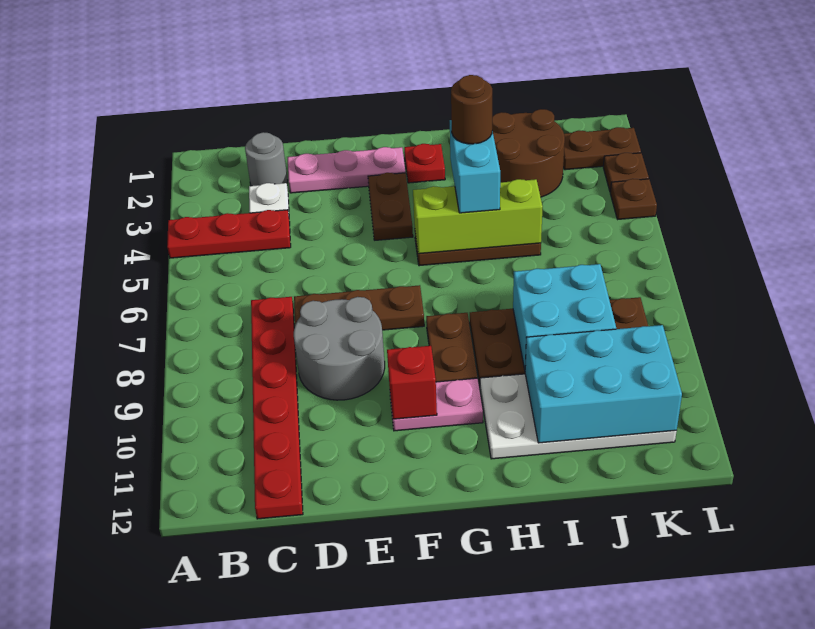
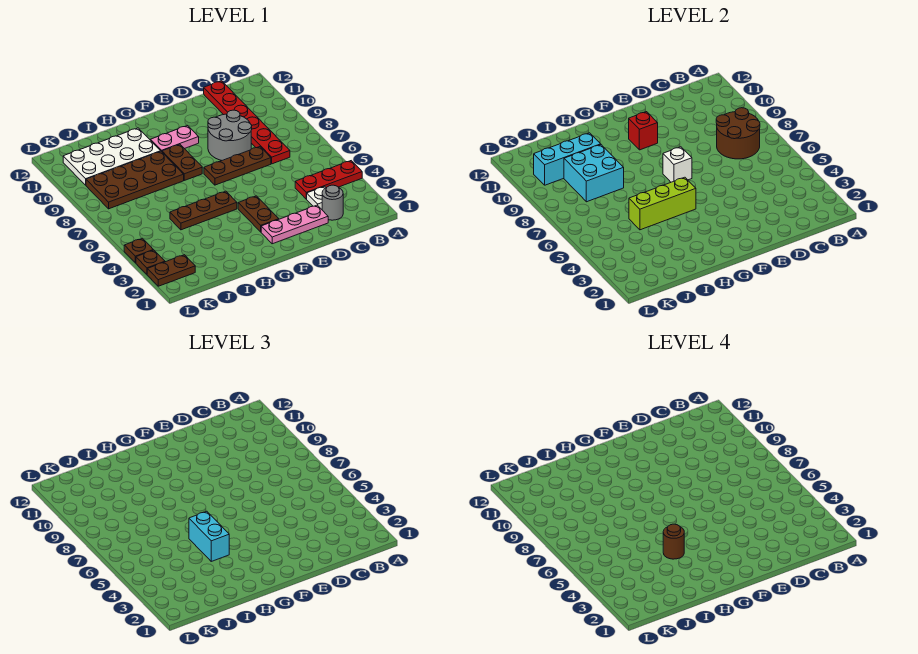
none -> white 1x1 brick [663,147,692,182]
red 1x1 plate [404,144,445,183] -> none
brown 2x2 round brick [492,109,565,197] -> brown 2x2 round brick moved to [716,108,760,159]
cyan 2x3 brick [525,325,682,443] -> cyan 1x3 brick [534,133,601,185]

